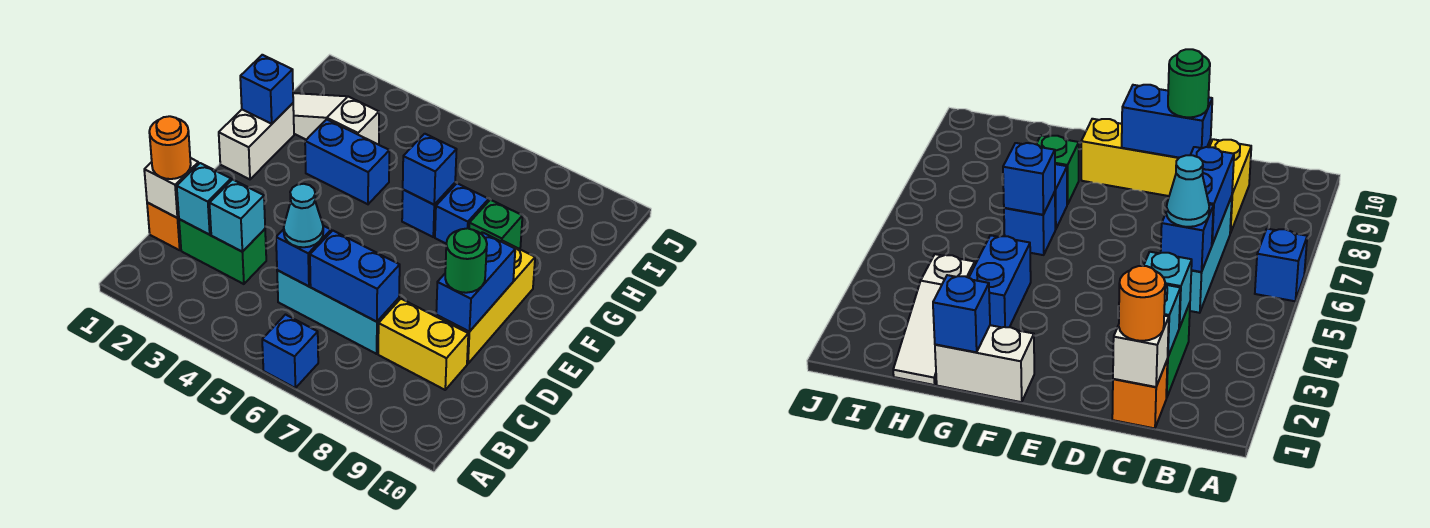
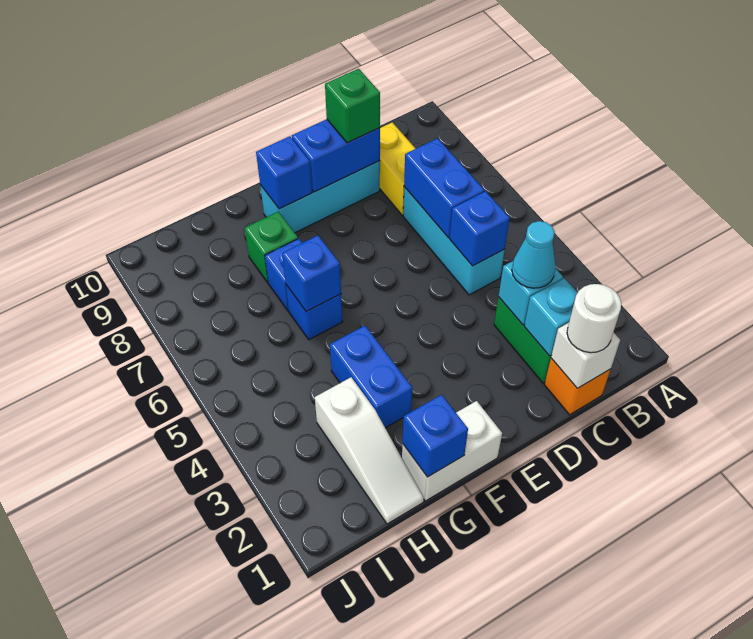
blue 1x1 brick [262,315,318,388] -> blue 1x1 brick moved to [256,136,312,209]
orange 1x1 round brick [149,116,191,179] -> white 1x1 round brick [567,284,621,353]
cyan 1x1 cone [284,184,323,247] -> cyan 1x1 cone moved to [512,221,556,288]
yellow 1x3 brick [436,241,535,364] -> cyan 1x3 brick [260,161,380,233]
green 1x1 round brick [445,228,487,293] -> green 1x1 brick [325,69,380,143]

